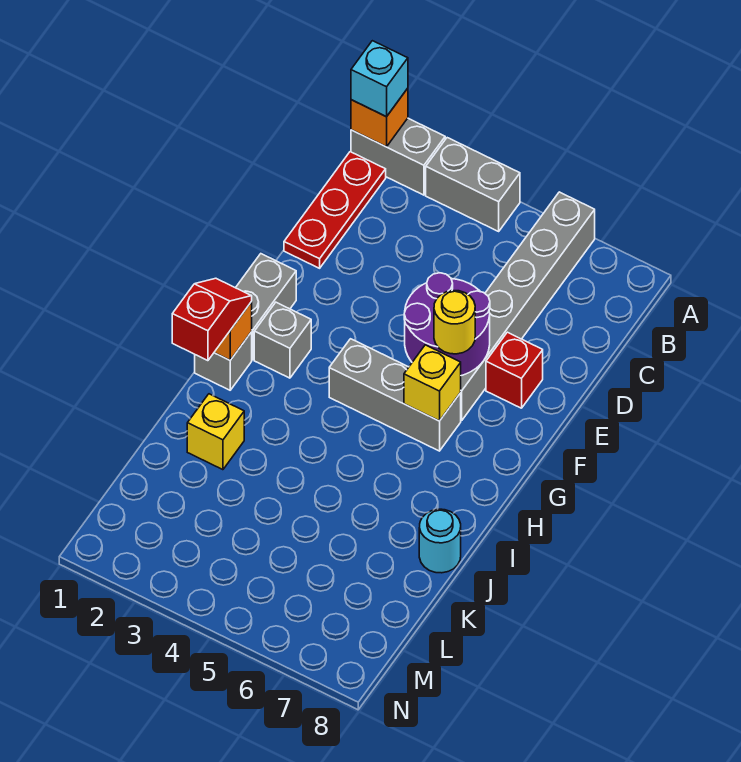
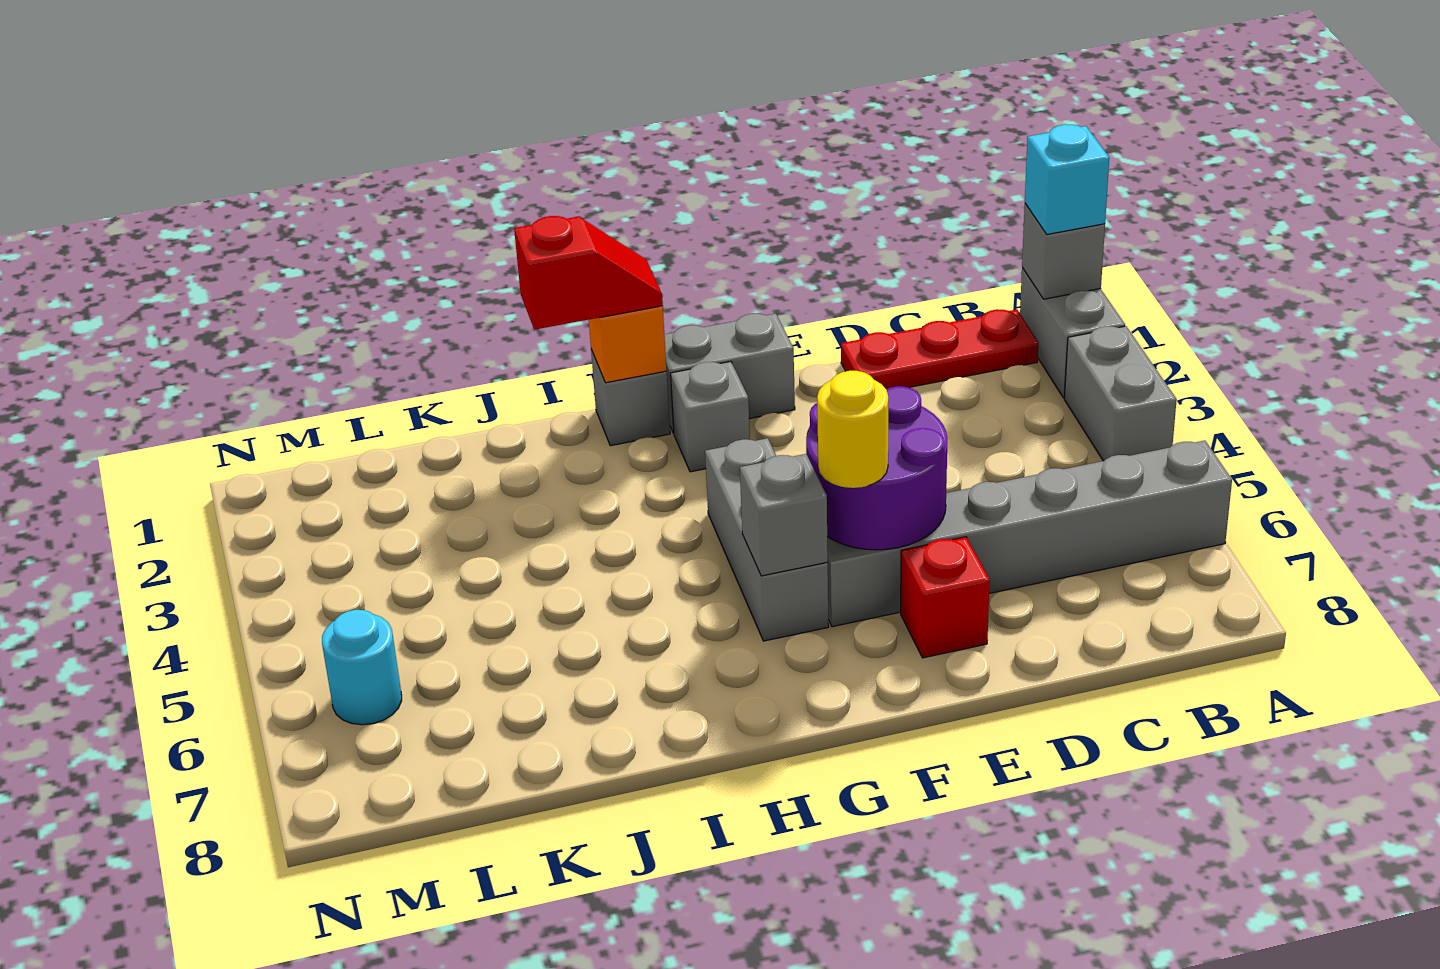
orange 1x1 brick [351,88,408,147] -> grey 1x1 brick [1022,204,1105,299]
yellow 1x1 brick [404,345,461,421] -> grey 1x1 brick [740,454,828,576]
yellow 1x1 brick [187,394,244,470] -> none
cyan 1x1 round brick [419,509,461,573] -> cyan 1x1 round brick moved to [322,610,402,725]

